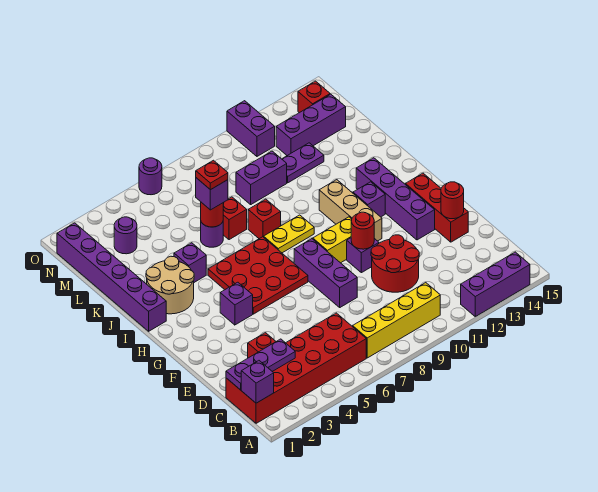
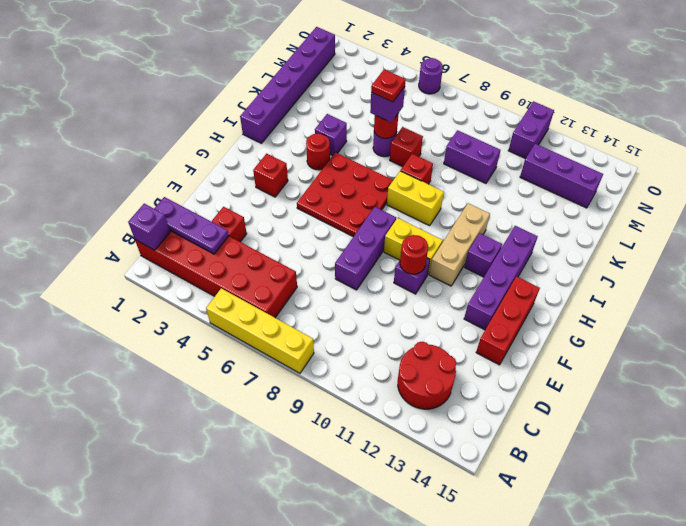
purple 1x3 brick [461,252,530,316] -> none
yellow 1x4 brick [353,283,440,358] -> yellow 1x4 brick moved to [206,288,314,373]
red 2x2 round brick [371,235,419,292] -> red 2x2 round brick moved to [398,342,456,409]
red 1x1 round brick [441,182,464,219] -> red 1x1 round brick moved to [306,133,330,170]
purple 1x1 brick [220,282,253,325] -> none
tan 2x2 round brick [146,256,194,314] -> none
yellow 1x2 plate [264,215,314,253] -> yellow 1x2 brick [387,171,444,226]
purple 1x2 plate [282,143,324,183] -> none
purple 1x1 round brick [114,217,137,254] -> none
red 1x1 brick [298,81,330,113] -> red 1x1 brick moved to [253,154,288,197]

